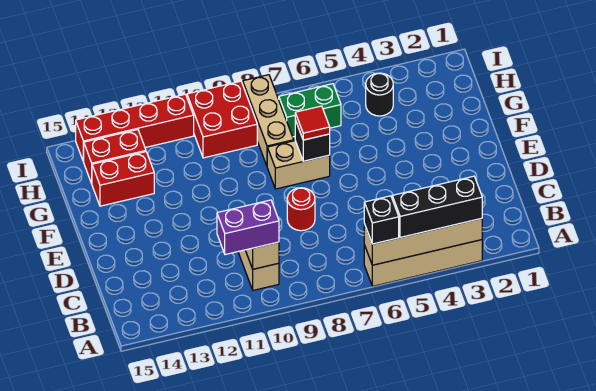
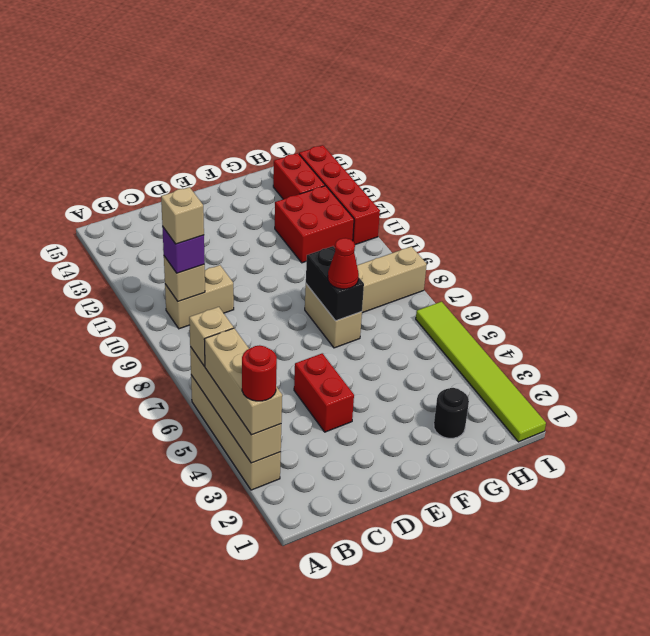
black 1x3 brick [392,176,482,238] -> tan 1x3 brick [204,328,282,435]
black 1x1 brick [364,196,399,244] -> tan 1x1 brick [189,307,234,366]
purple 1x2 brick [217,200,279,255] -> purple 1x1 brick [162,226,205,273]
none -> tan 1x1 brick [161,187,204,244]
red 1x1 round brick [287,188,315,231] -> red 1x1 round brick moved to [242,345,277,401]
black 1x1 brick [295,120,330,161] -> black 1x2 brick [306,246,364,321]
red 1x1 tile [295,106,330,140] -> red 1x1 cone [328,238,359,289]
red 1x2 brick [92,152,154,206] -> red 1x2 brick moved to [294,353,354,432]
black 1x1 round brick [366,73,393,116] -> black 1x1 round brick moved to [434,388,469,438]
green 1x2 brick [279,84,341,137] -> none
red 2x2 brick [187,81,257,158] -> red 2x2 brick moved to [275,186,354,263]
none -> lime 1x6 tile [416,302,546,442]

